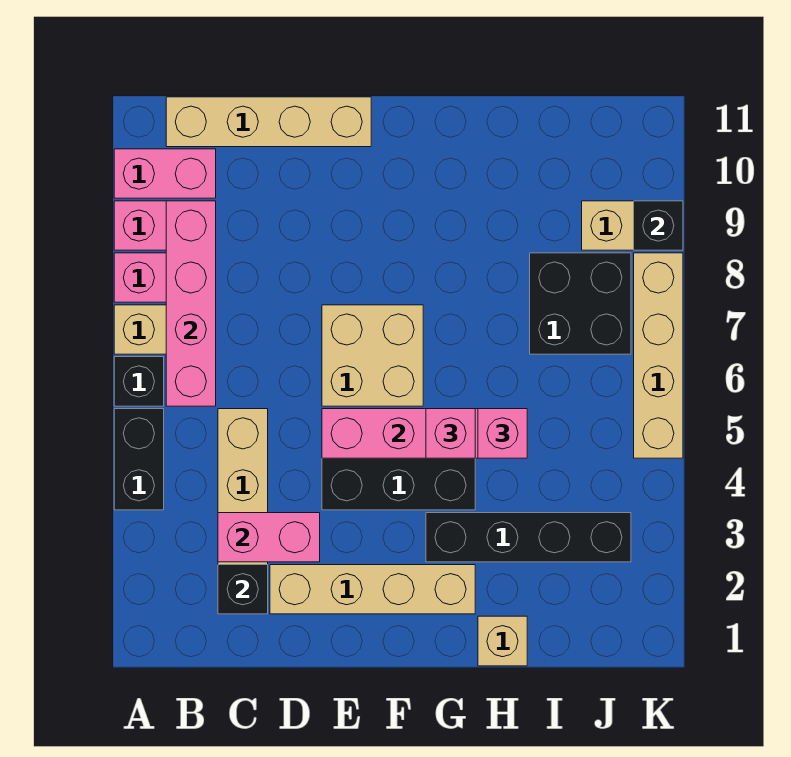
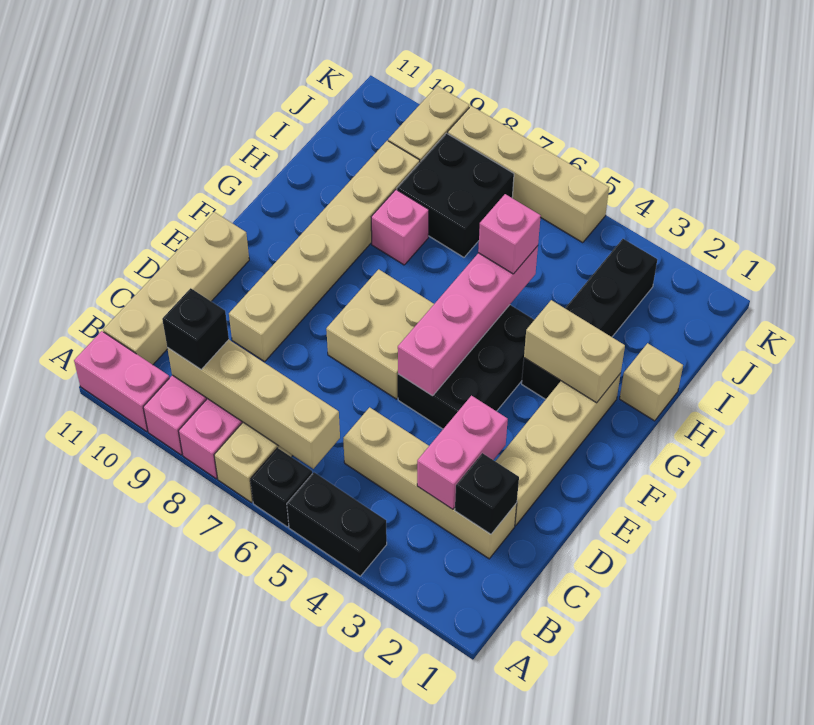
pink 1x2 brick [114,149,216,198] -> pink 1x2 brick turned to [74,331,169,431]
pink 1x4 brick [166,201,216,406] -> tan 1x4 brick [167,340,340,469]
none -> tan 1x6 brick [229,141,420,362]
none -> tan 1x2 brick [524,300,625,403]
pink 1x1 brick [426,409,475,458] -> pink 1x1 brick moved to [371,190,429,265]
black 1x1 brick [634,201,683,250] -> black 1x1 brick moved to [162,288,229,369]

